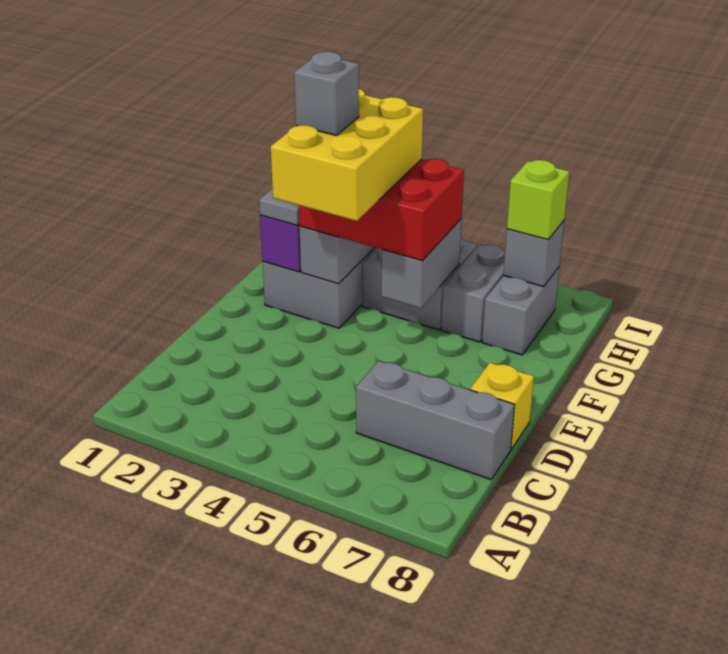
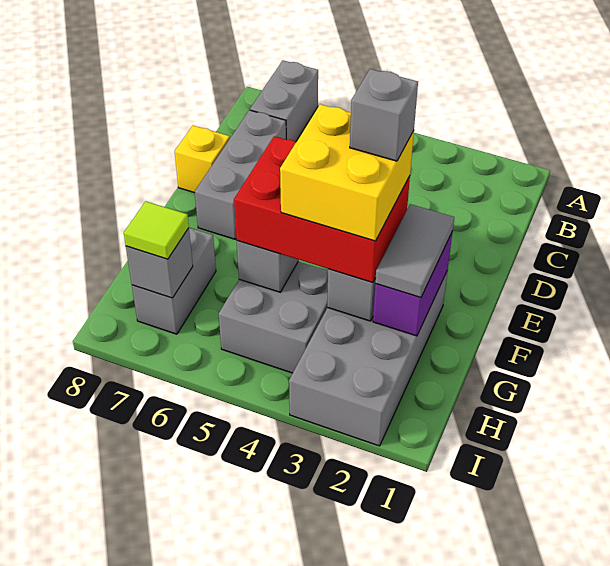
grey 1x3 brick [356,361,515,480] -> grey 1x3 brick turned to [195,110,286,239]
yellow 2x3 brick [271,89,423,221] -> yellow 2x2 brick [280,104,414,241]
grey 1x2 brick [441,245,505,342] -> grey 1x2 brick moved to [250,60,318,142]
lime 1x1 brick [507,160,569,239] -> lime 1x1 tile [124,201,189,259]

